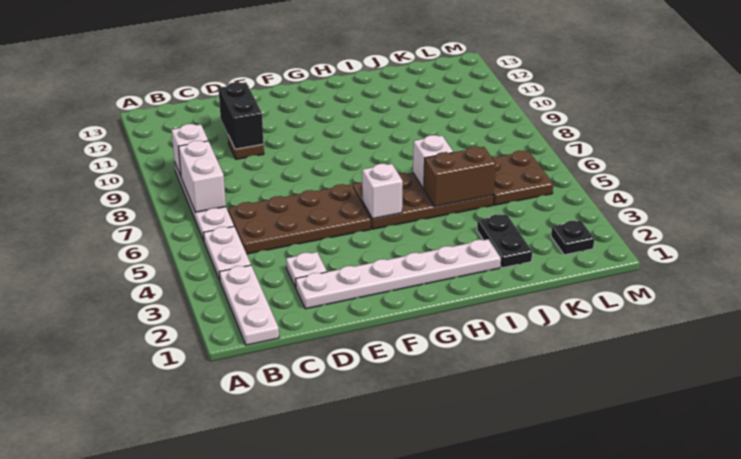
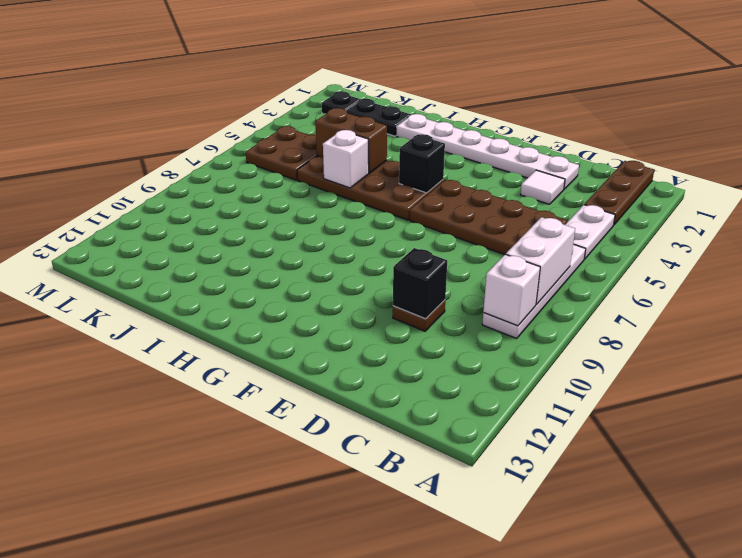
white 1x3 plate [219,265,279,345] -> brown 1x3 plate [584,161,654,225]
white 1x1 plate [286,252,327,288] -> white 1x1 tile [520,170,565,204]
black 1x2 brick [219,82,264,149] -> black 1x1 brick [393,248,447,319]
white 1x1 brick [362,164,403,219] -> black 1x1 brick [399,134,445,193]
black 1x2 plate [477,214,532,268] -> black 1x2 plate turned to [346,99,411,136]

